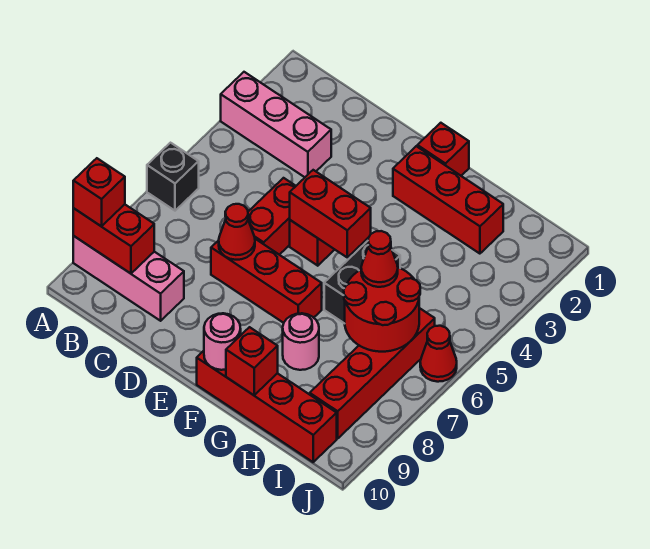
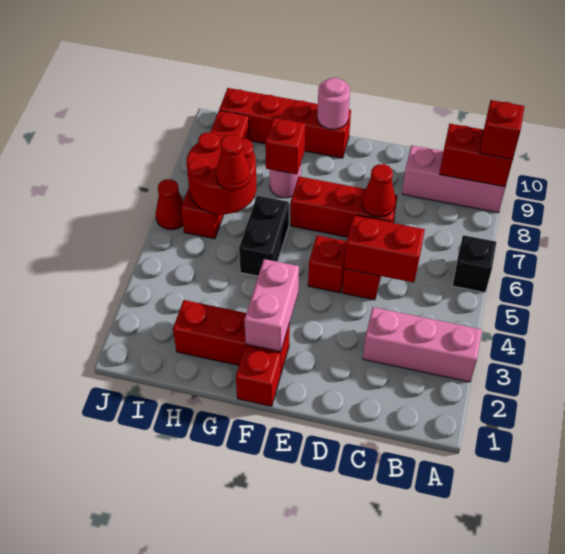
red 1x2 brick [290,170,371,257] -> red 1x2 brick moved to [344,216,425,283]
none -> pink 1x2 brick [244,259,299,352]
red 1x1 brick [226,327,278,395] -> red 1x1 brick moved to [265,118,305,174]

